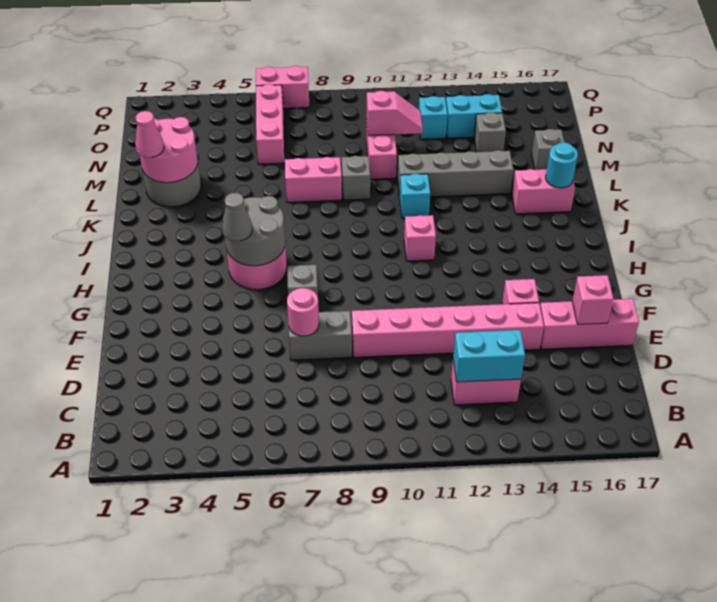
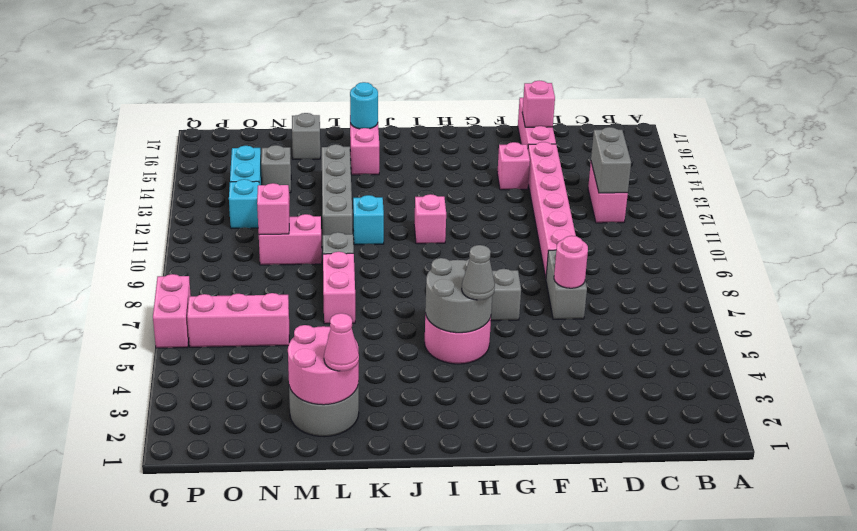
cyan 1x2 brick [453,330,525,382] -> grey 1x2 brick [591,127,631,193]

